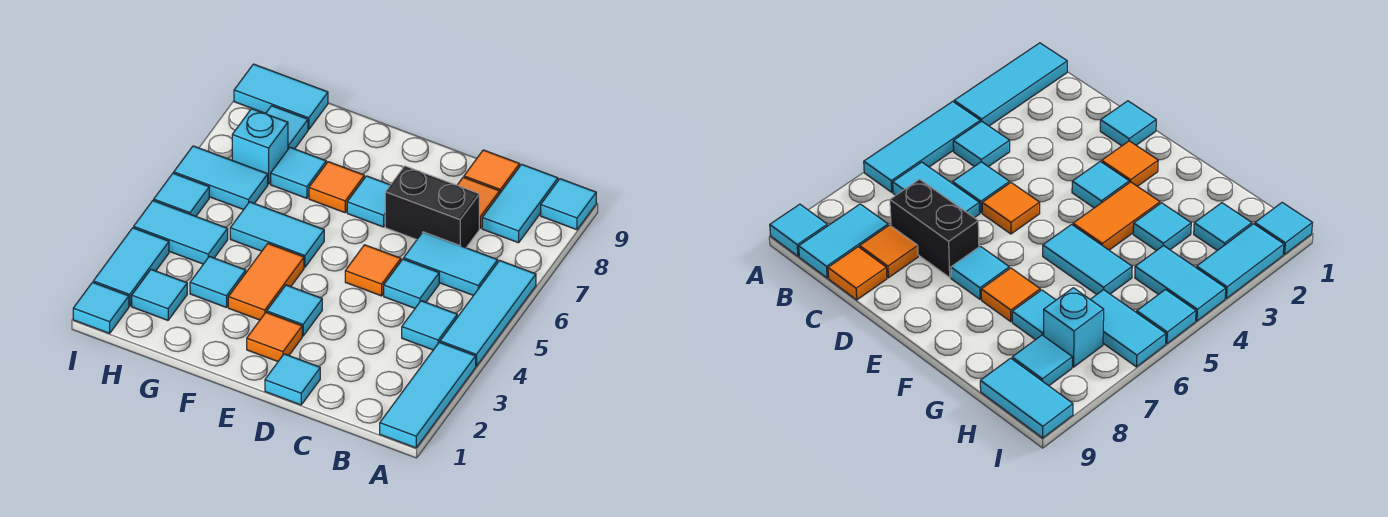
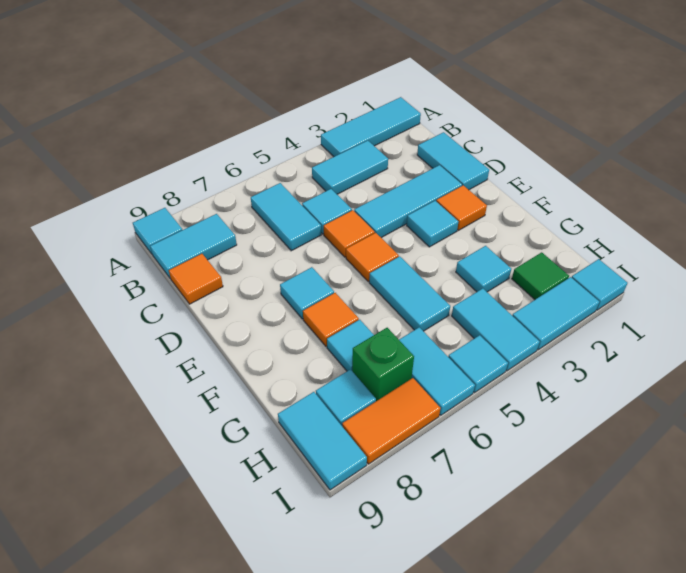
cyan 1x3 tile [440,260,536,366] -> cyan 1x3 tile moved to [354,165,462,238]
cyan 1x1 tile [402,301,457,350] -> cyan 1x2 tile [312,141,388,194]
black 1x2 brick [385,166,479,248] -> none
orange 1x1 tile [458,177,500,228] -> orange 1x1 tile moved to [346,233,399,282]
cyan 1x1 tile [265,354,320,405] -> cyan 1x2 tile [417,132,489,190]
orange 1x2 tile [228,244,304,320] -> orange 1x2 tile moved to [342,378,441,464]
cyan 1x1 tile [132,269,187,320] -> green 1x1 tile [512,252,569,300]
cyan 1x1 brick [232,109,288,184] -> green 1x1 brick [352,328,414,401]

